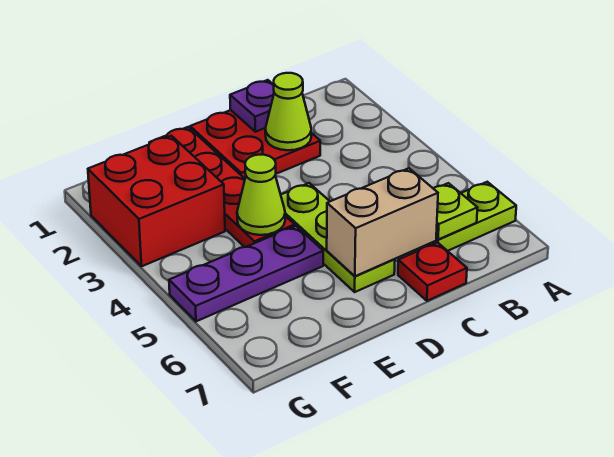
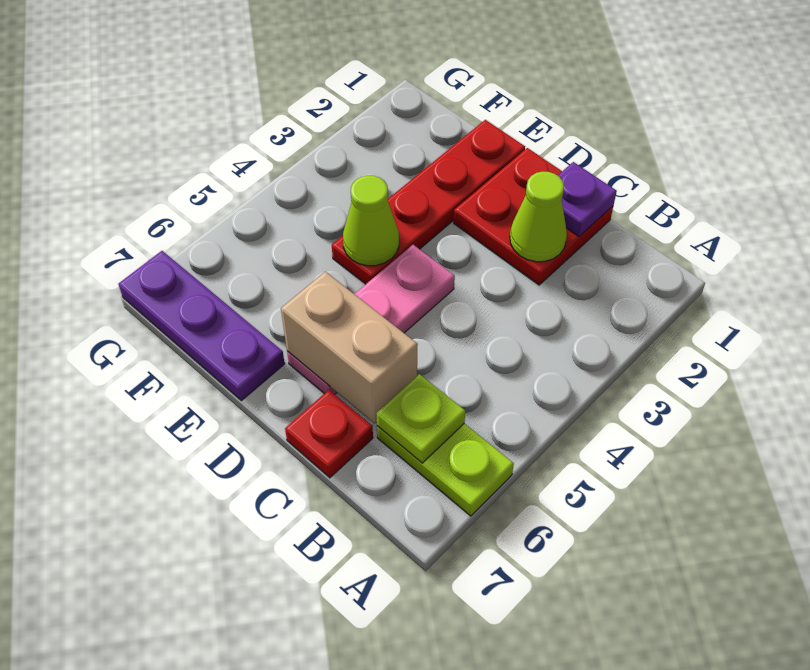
lime 1x3 plate [281,183,395,292] -> pink 1x3 plate [287,245,455,394]
purple 1x3 plate [169,226,323,321] -> purple 1x3 plate moved to [118,251,285,401]
red 2x2 brick [88,136,225,266] -> none

